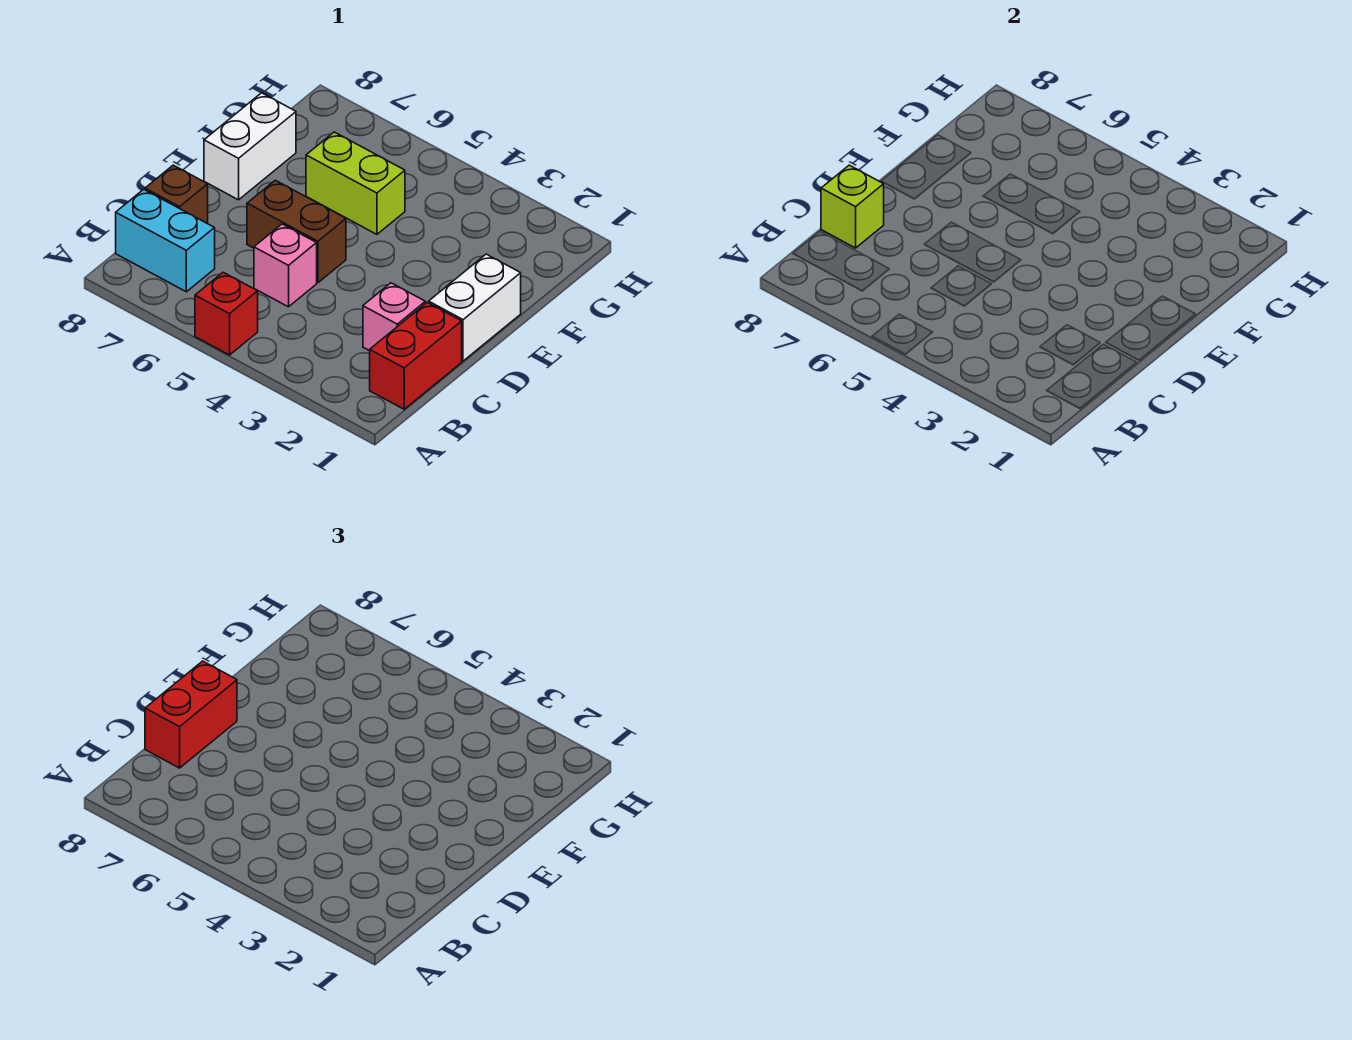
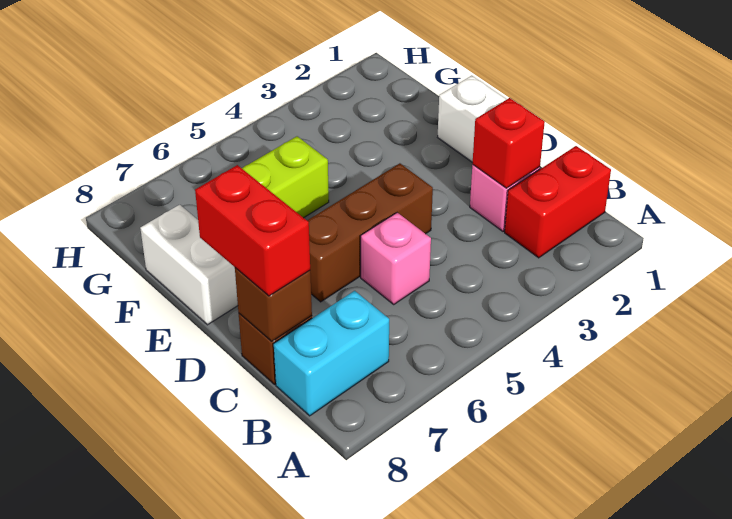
red 1x1 brick [195,272,258,355] -> red 1x1 brick moved to [473,98,545,188]
red 1x2 brick [370,302,462,409] -> red 1x2 brick turned to [505,146,611,258]
lime 1x1 brick [821,165,884,248] -> brown 1x1 brick [235,268,312,341]
brown 1x2 brick [247,180,346,283] -> brown 1x3 brick [307,163,433,302]

